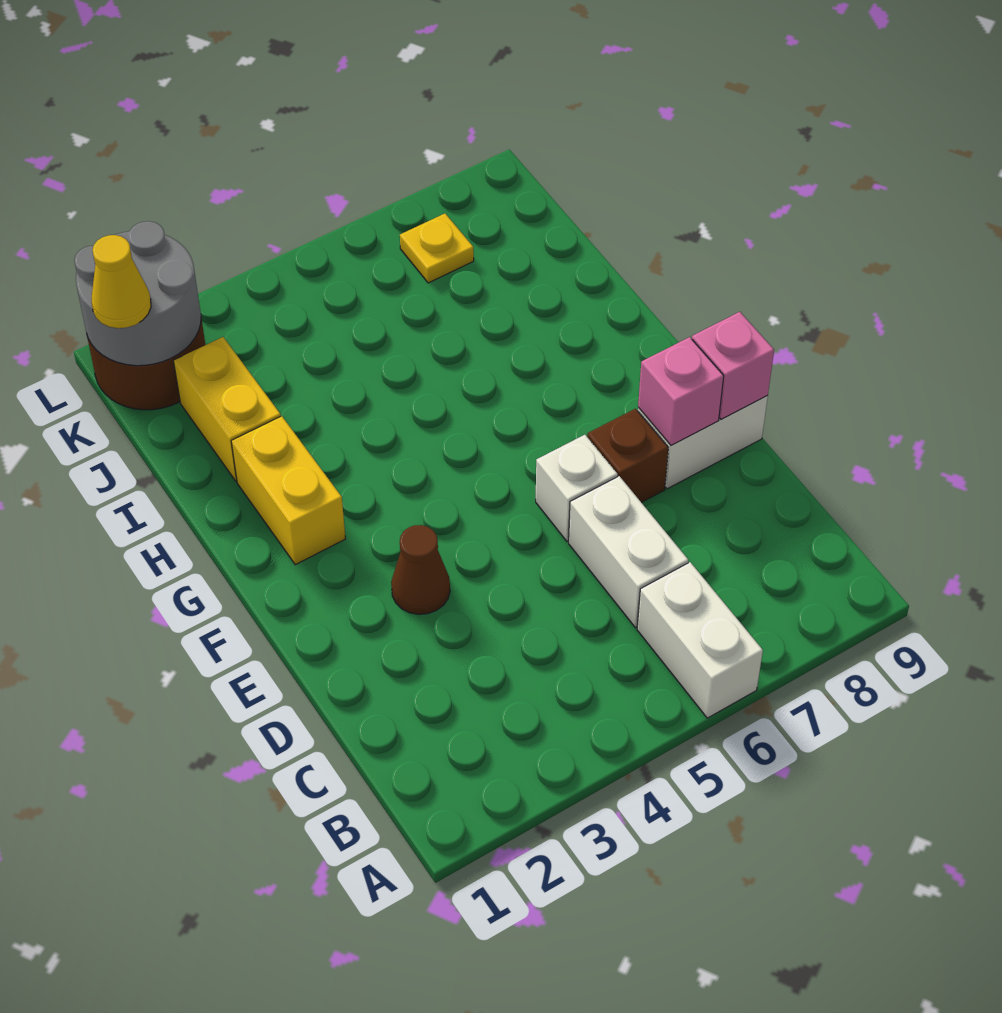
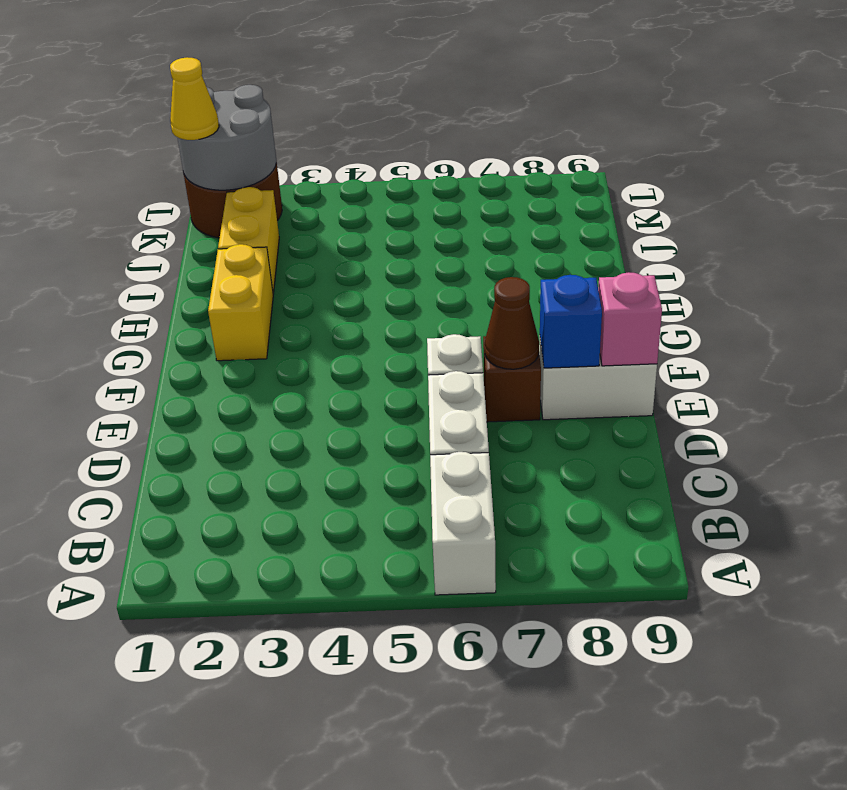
brown 1x1 cone [391,525,450,614] -> brown 1x1 cone moved to [484,277,539,369]
pink 1x1 brick [638,337,724,446] -> blue 1x1 brick [540,275,602,368]
yellow 1x1 plate [400,214,474,283] -> none

